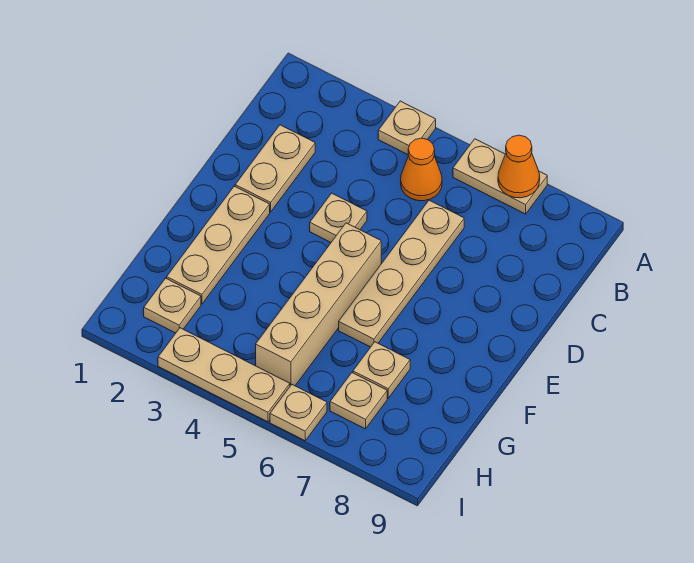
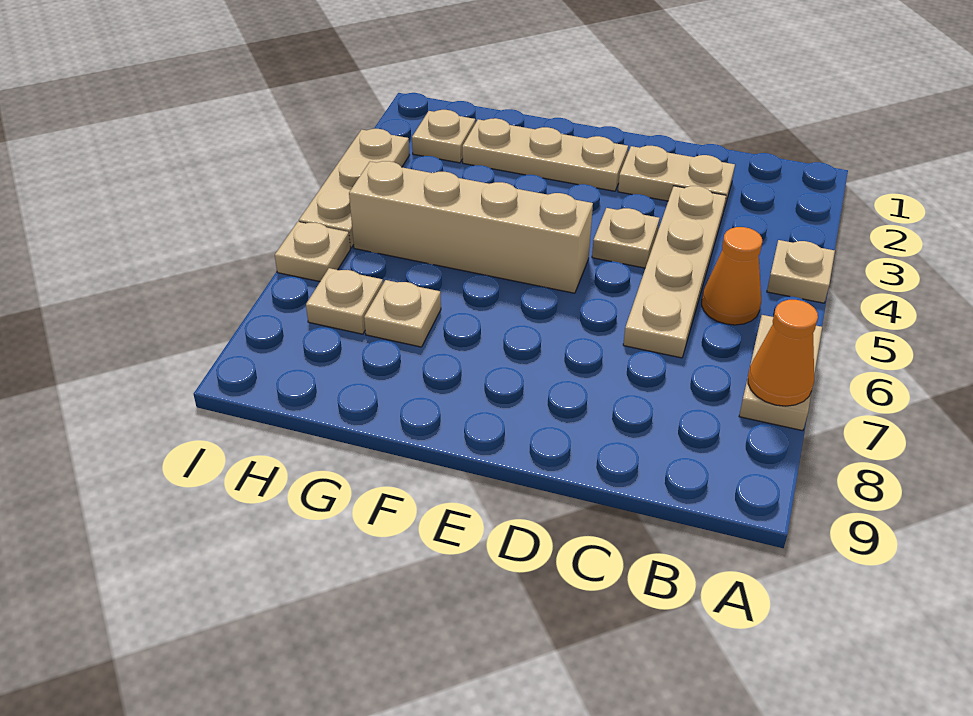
tan 1x4 plate [339,200,464,347] -> tan 1x4 plate turned to [623,186,726,358]

